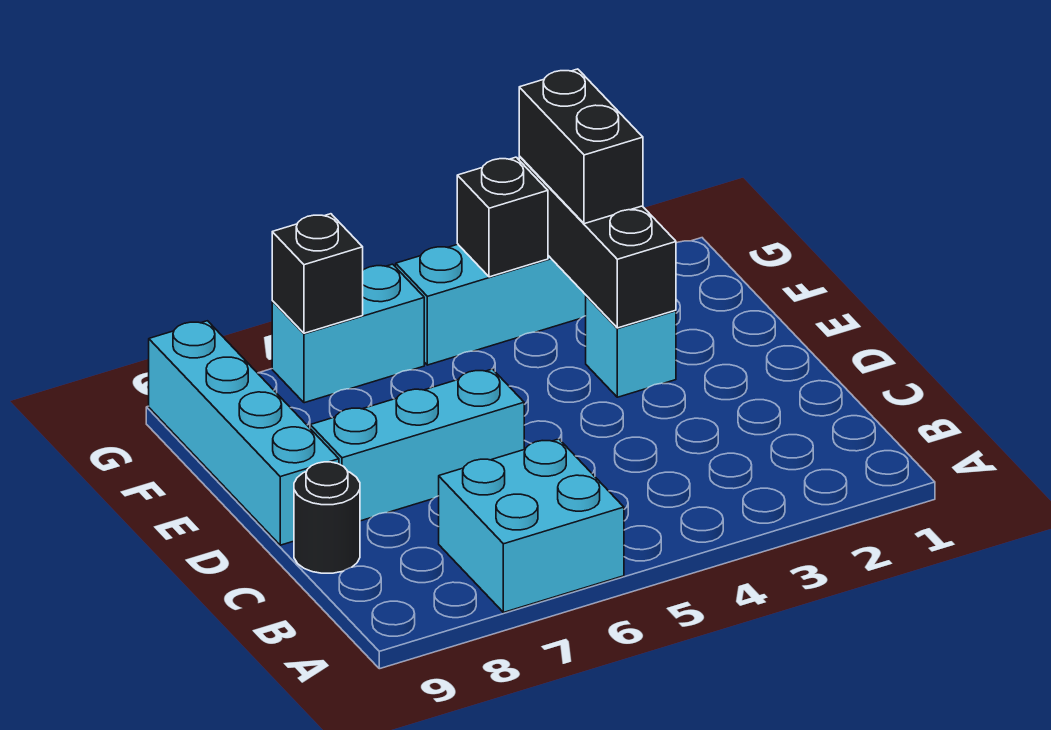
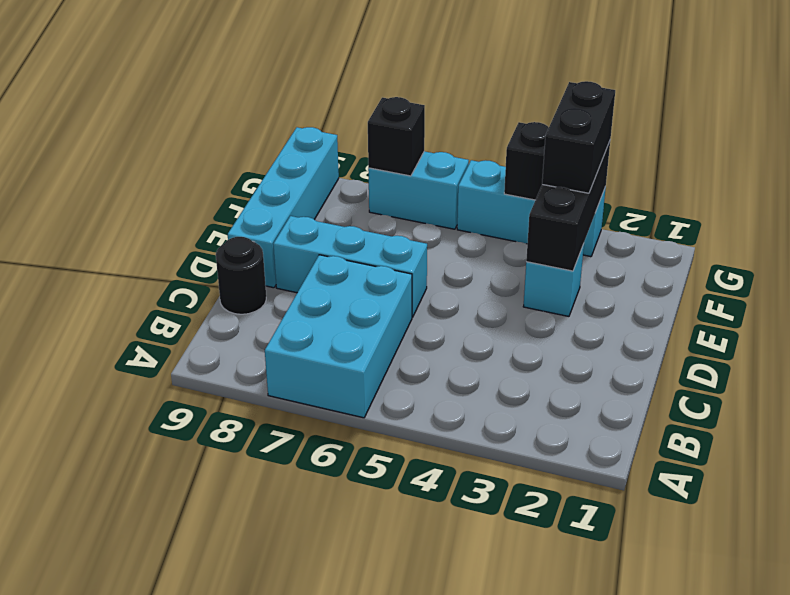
cyan 2x2 brick [439,439,624,612] -> cyan 2x3 brick [265,255,412,418]

